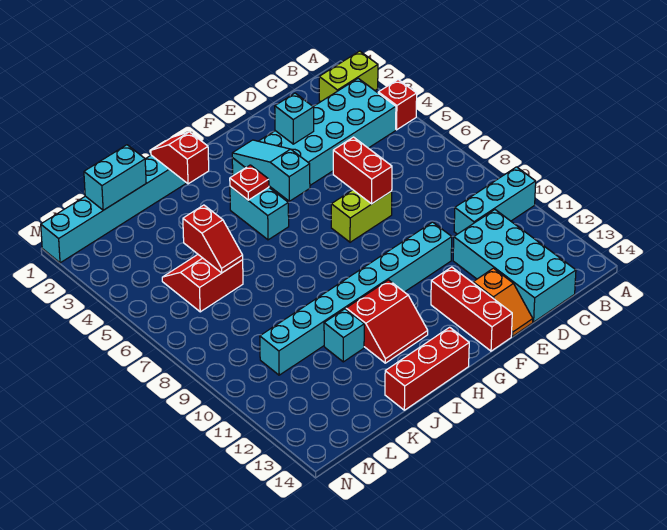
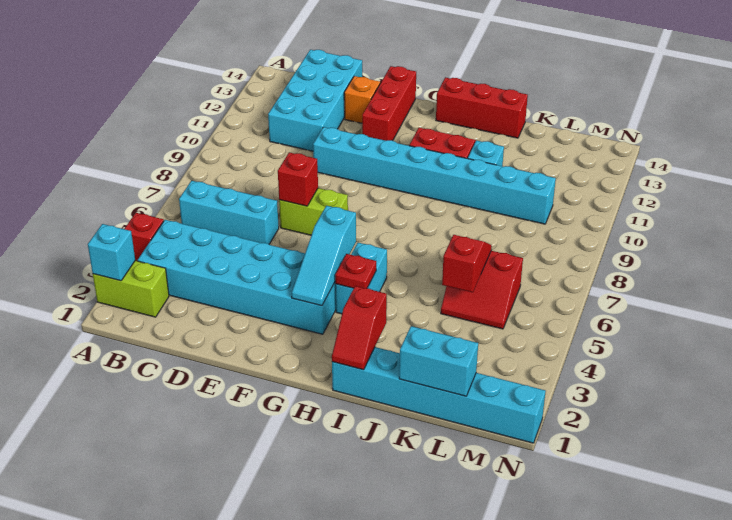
cyan 1x3 brick [454,167,536,234] -> cyan 1x3 brick moved to [179,181,279,244]
cyan 1x1 brick [275,93,314,144] -> cyan 1x1 brick moved to [88,224,135,281]
red 1x2 brick [333,137,392,204] -> red 1x1 brick [278,152,318,206]

